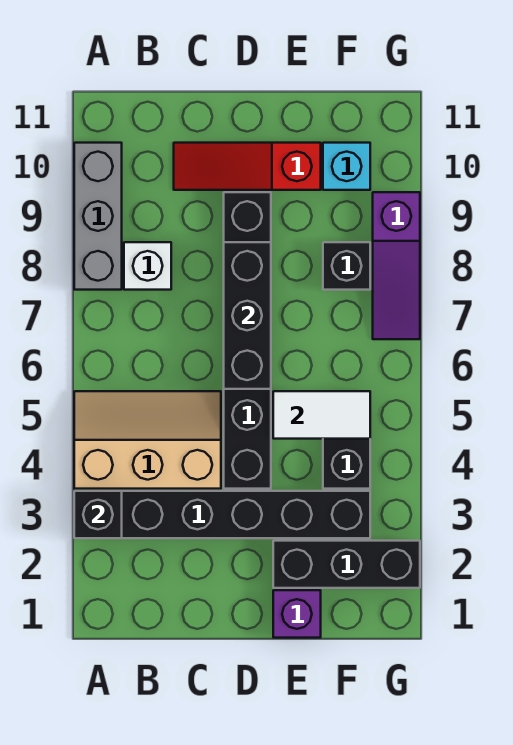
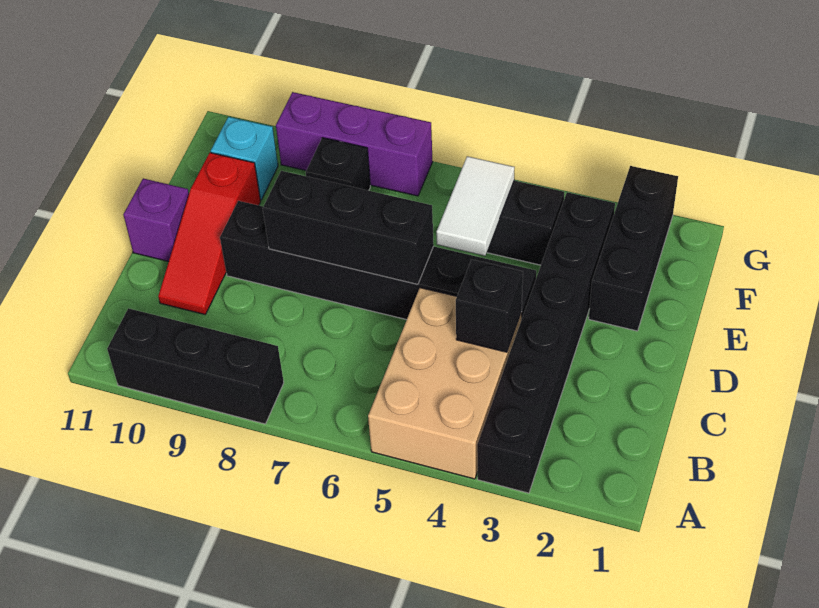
black 1x1 brick [74,491,122,538] -> black 1x1 brick moved to [456,259,523,352]
tan 2x3 slope [74,391,221,489] -> tan 2x3 brick [368,288,522,479]
grey 1x3 brick [74,143,122,290] -> black 1x3 brick [107,308,284,424]
white 1x1 brick [124,242,171,290] -> none
purple 1x1 brick [273,590,321,638] -> purple 1x1 brick moved to [123,179,189,262]
purple 1x3 slope [373,192,420,339] -> purple 1x3 brick [276,92,433,196]

